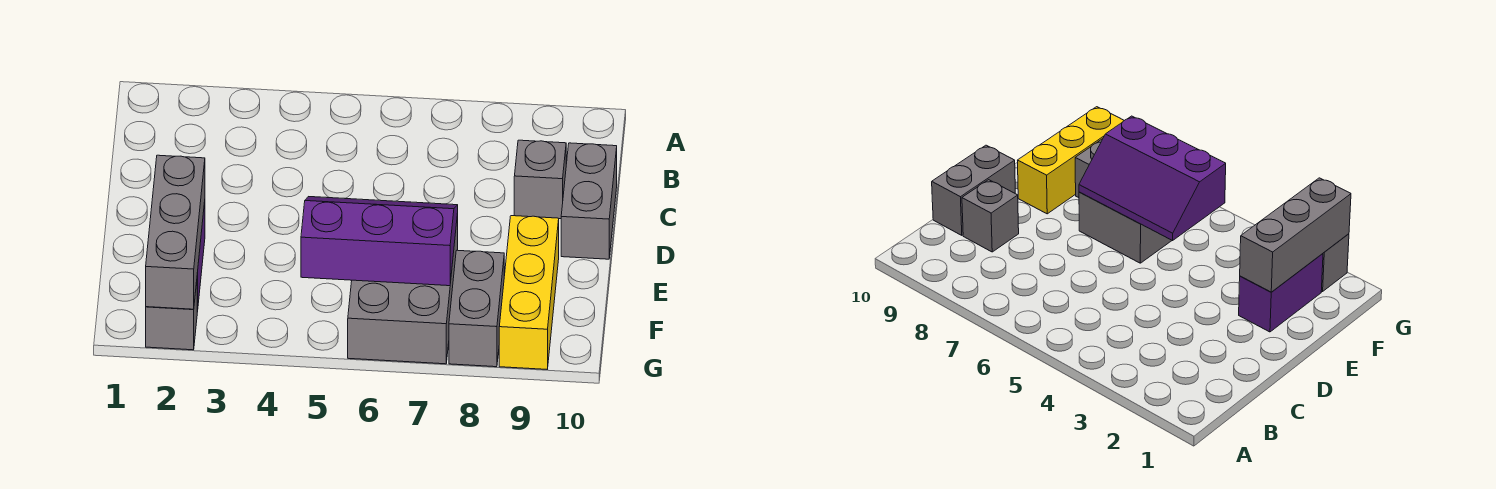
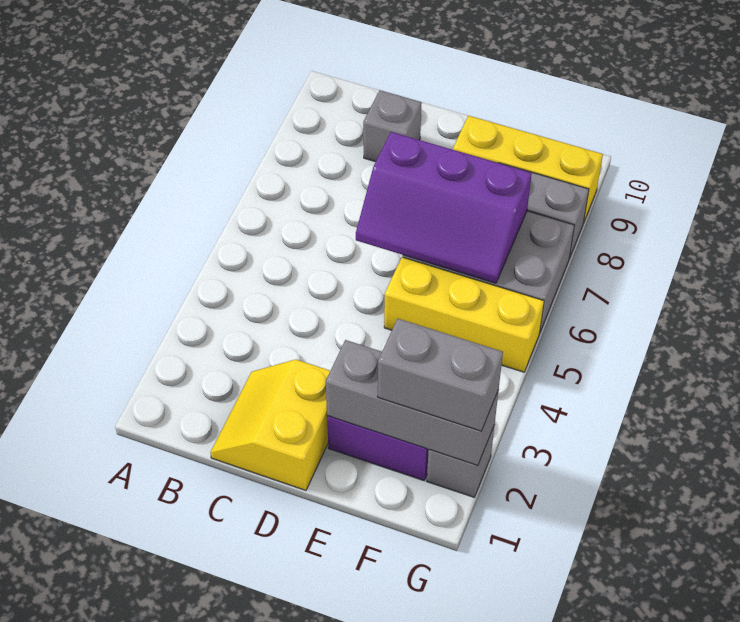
none -> yellow 2x2 slope [210,360,330,490]
grey 1x2 brick [561,143,617,259] -> grey 1x2 brick moved to [378,319,503,431]
none -> yellow 1x3 brick [384,257,544,372]
purple 2x3 slope [301,197,458,286] -> purple 2x3 slope turned to [356,132,532,283]

